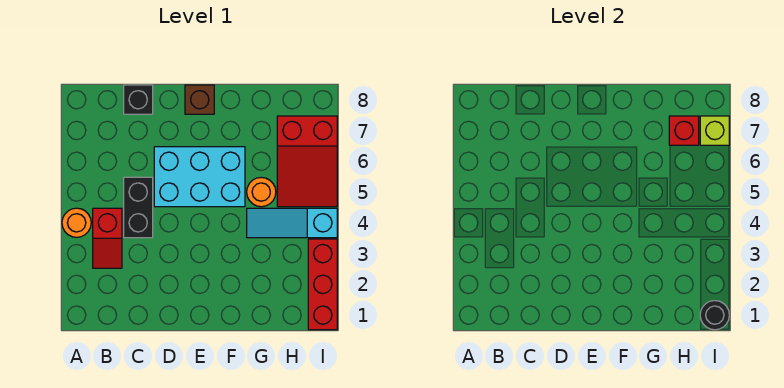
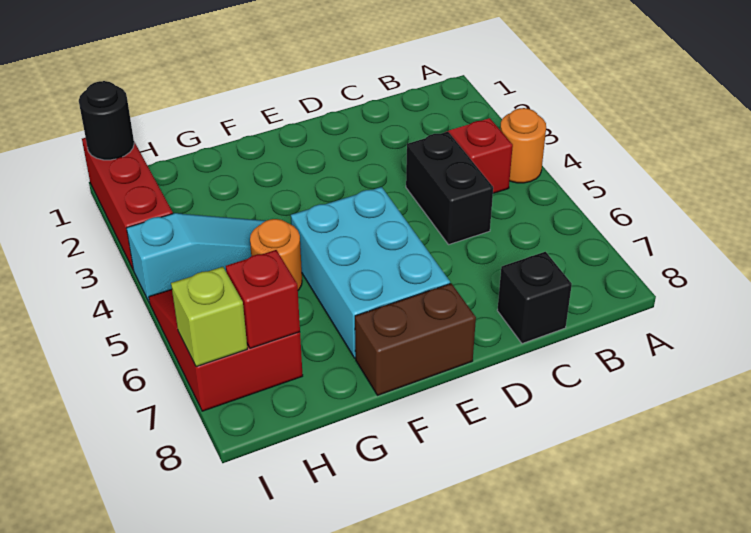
cyan 2x3 brick [154,147,245,207] -> cyan 2x3 brick turned to [291,187,450,358]
brown 1x1 brick [185,85,214,114] -> brown 1x2 brick [355,283,476,395]

